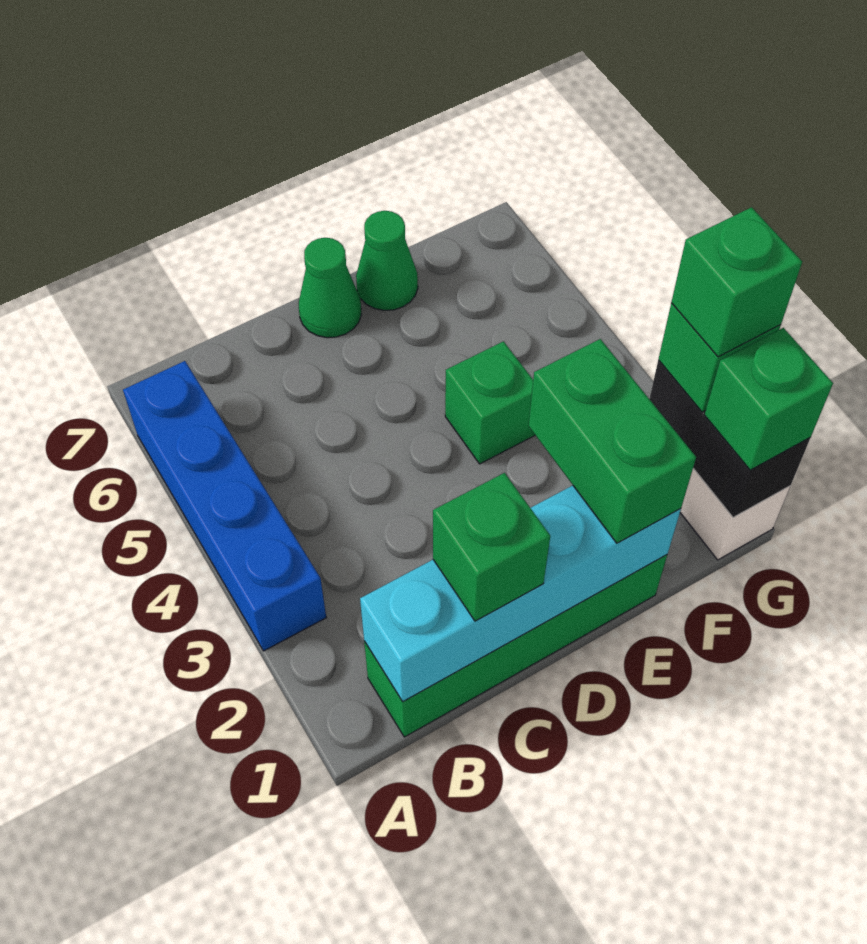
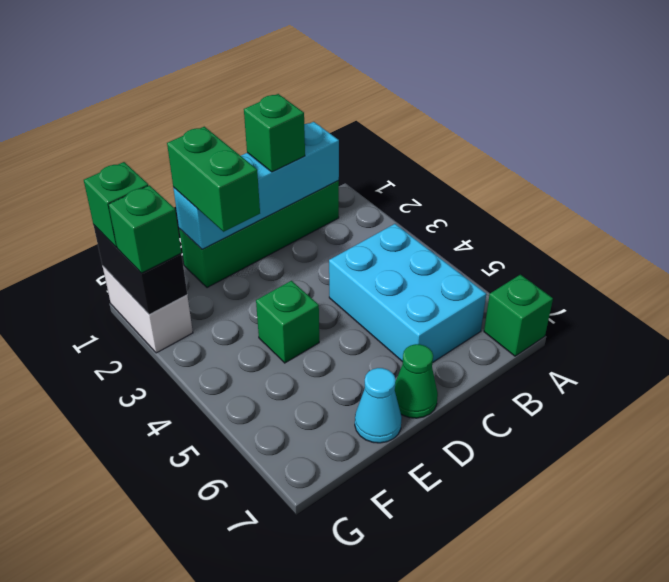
blue 1x4 brick [123,361,326,651] -> none
none -> cyan 2x3 brick [329,224,486,362]
green 1x1 cone [356,211,418,310] -> cyan 1x1 cone [355,368,402,443]
green 1x1 brick [671,207,802,357] -> green 1x1 brick moved to [484,275,553,356]

